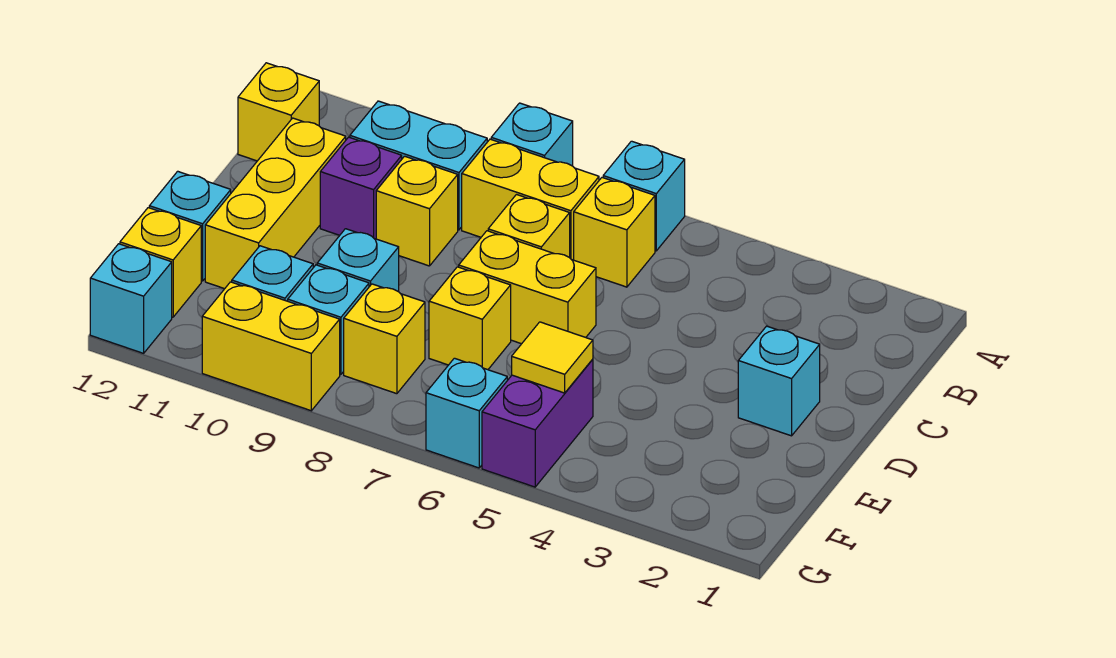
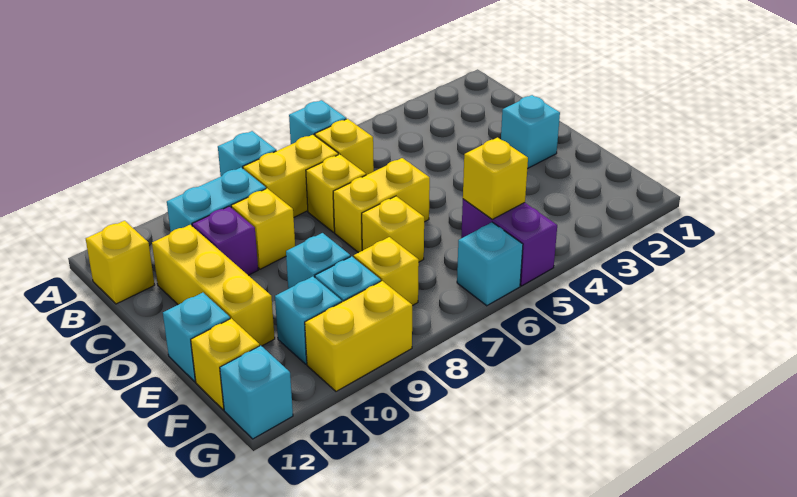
yellow 1x1 tile [512,322,593,393] -> yellow 1x1 brick [463,138,528,219]

